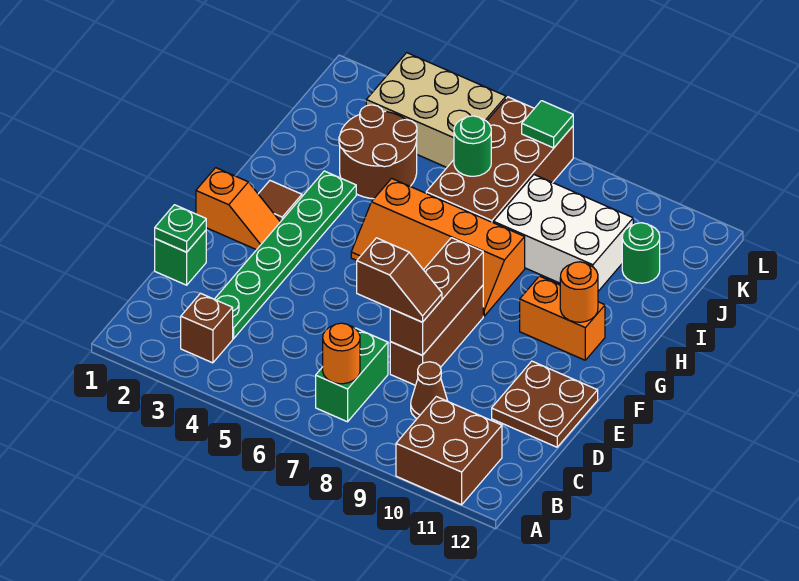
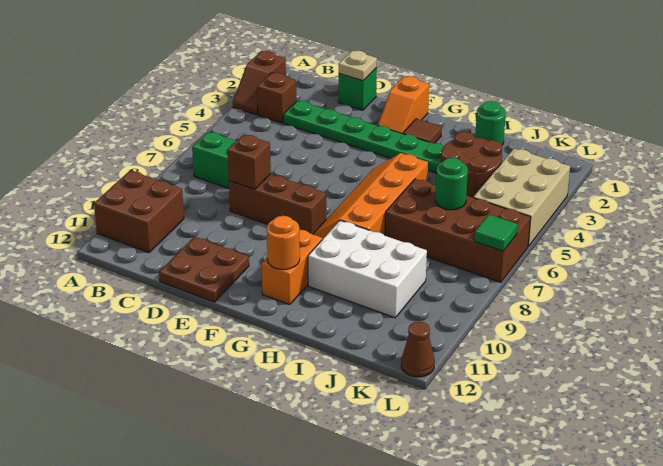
orange 1x1 round brick [323,323,360,384] -> none
brown 1x1 cone [411,362,448,418] -> brown 1x1 cone moved to [401,322,435,377]
green 1x1 plate [155,205,206,252] -> tan 1x1 plate [339,50,377,81]
brown 1x2 slope [357,238,442,322] -> brown 1x2 slope moved to [233,51,286,115]
brown 1x3 brick [390,238,483,355] -> brown 1x1 brick [228,134,271,190]
white 2x3 brick [494,175,633,291] -> white 2x3 brick turned to [308,220,427,318]
green 1x1 round brick [622,223,660,283] -> green 1x1 round brick moved to [475,101,506,145]

